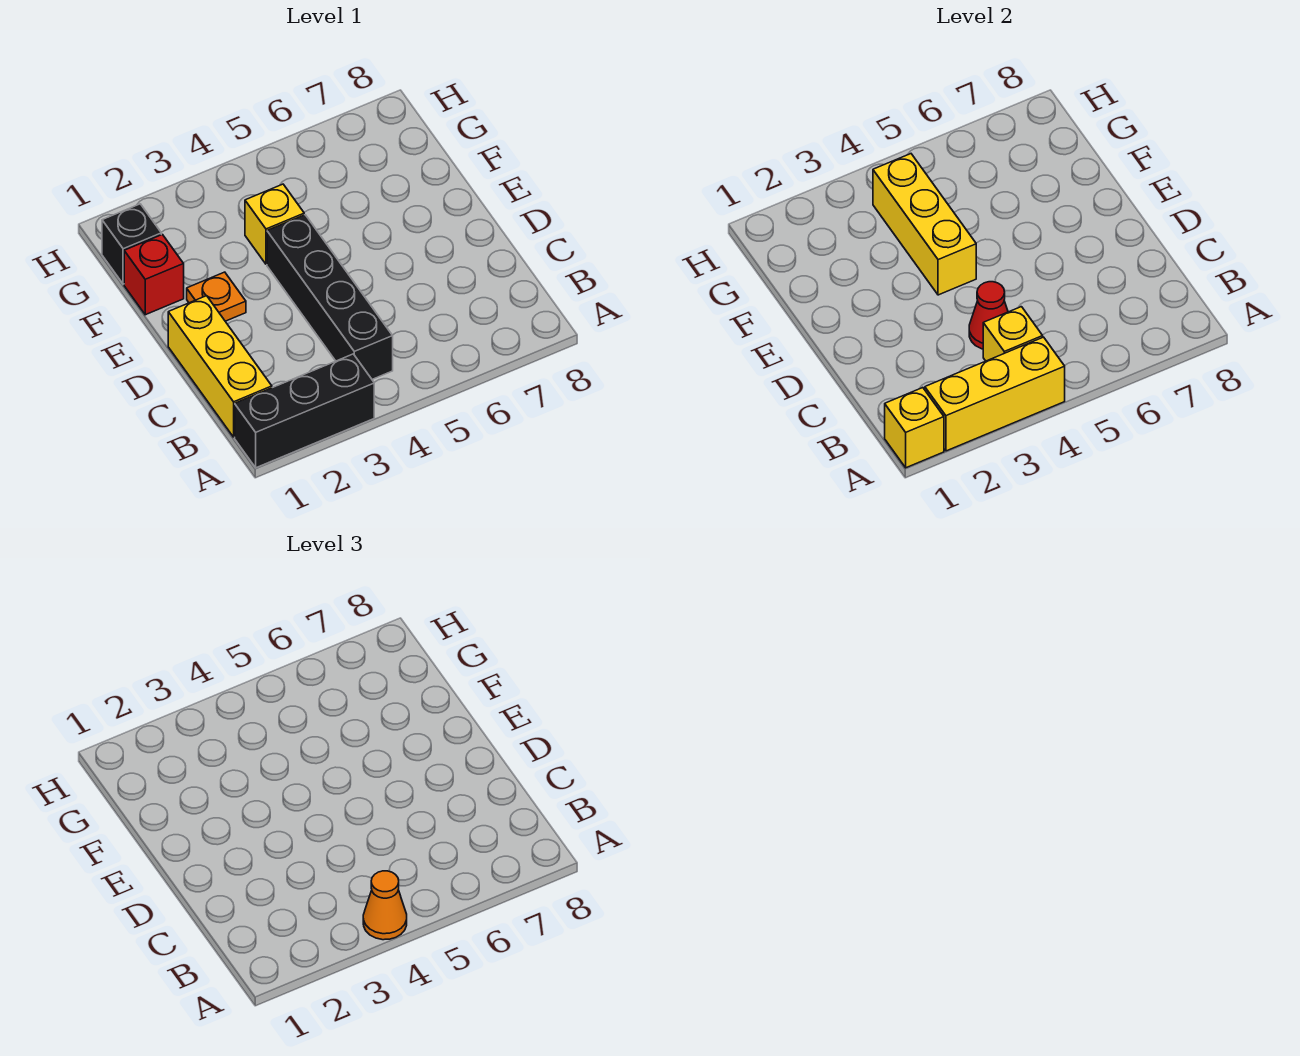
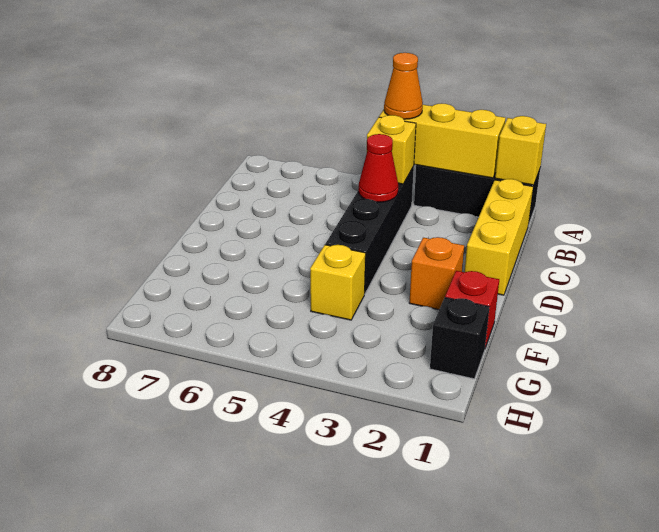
orange 1x1 plate [187,272,246,321] -> orange 1x1 brick [409,237,464,310]
yellow 1x3 brick [873,154,976,295] -> none

